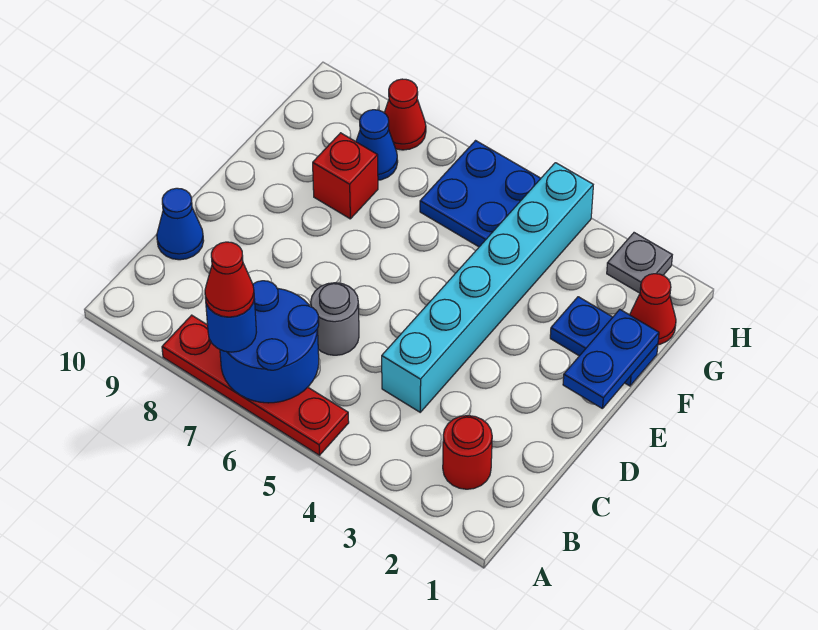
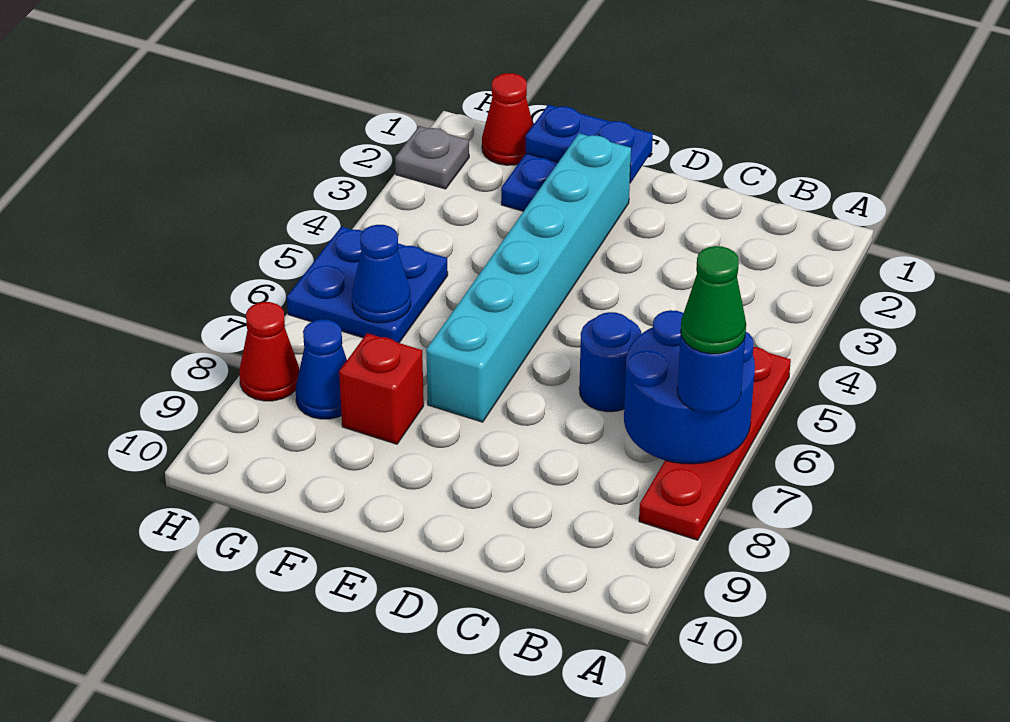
red 1x1 cone [205,242,254,317] -> green 1x1 cone [681,246,746,354]
red 1x1 round brick [443,416,492,489] -> none
cyan 1x6 brick [382,163,593,412] -> cyan 1x6 brick turned to [426,133,631,422]
grey 1x1 round brick [311,283,359,355] -> blue 1x1 round brick [579,312,641,412]
blue 1x1 cone [157,188,204,260] -> blue 1x1 cone moved to [352,225,411,323]

